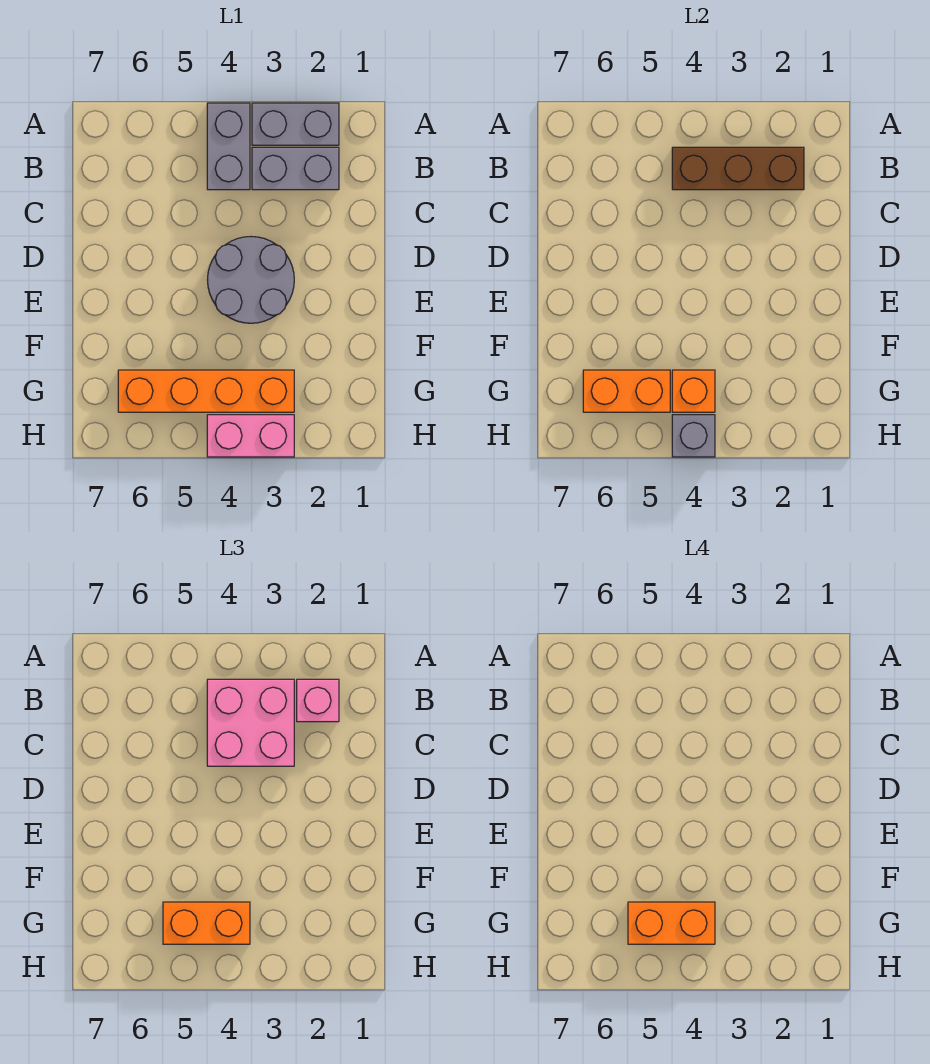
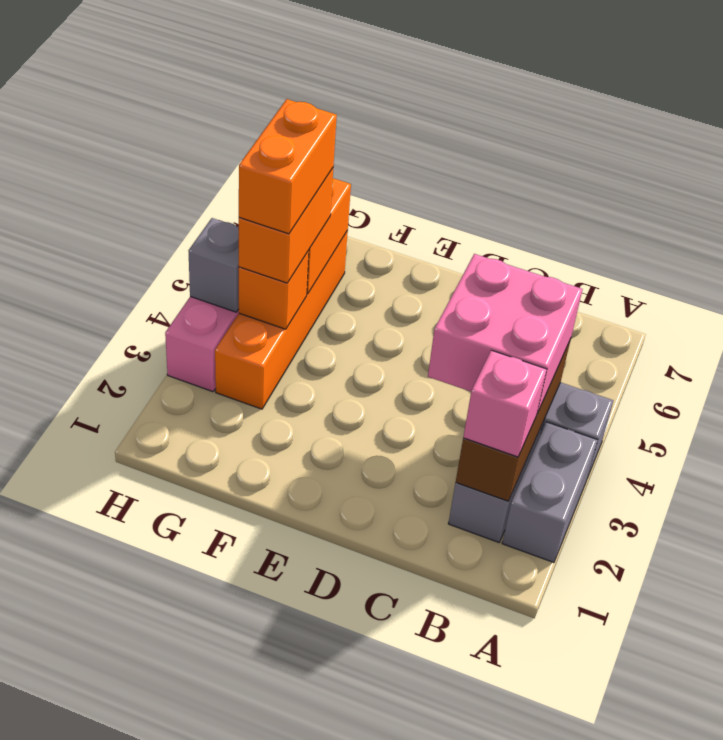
grey 2x2 round brick [208,237,294,323] -> none

